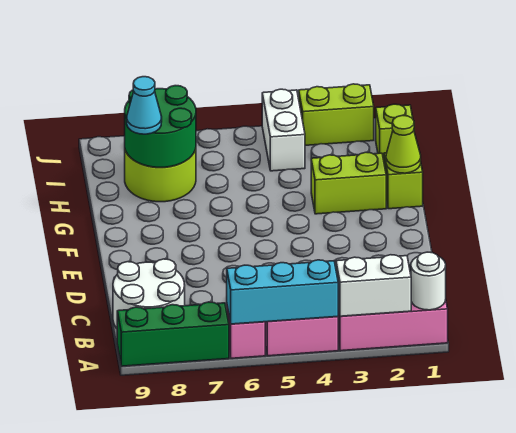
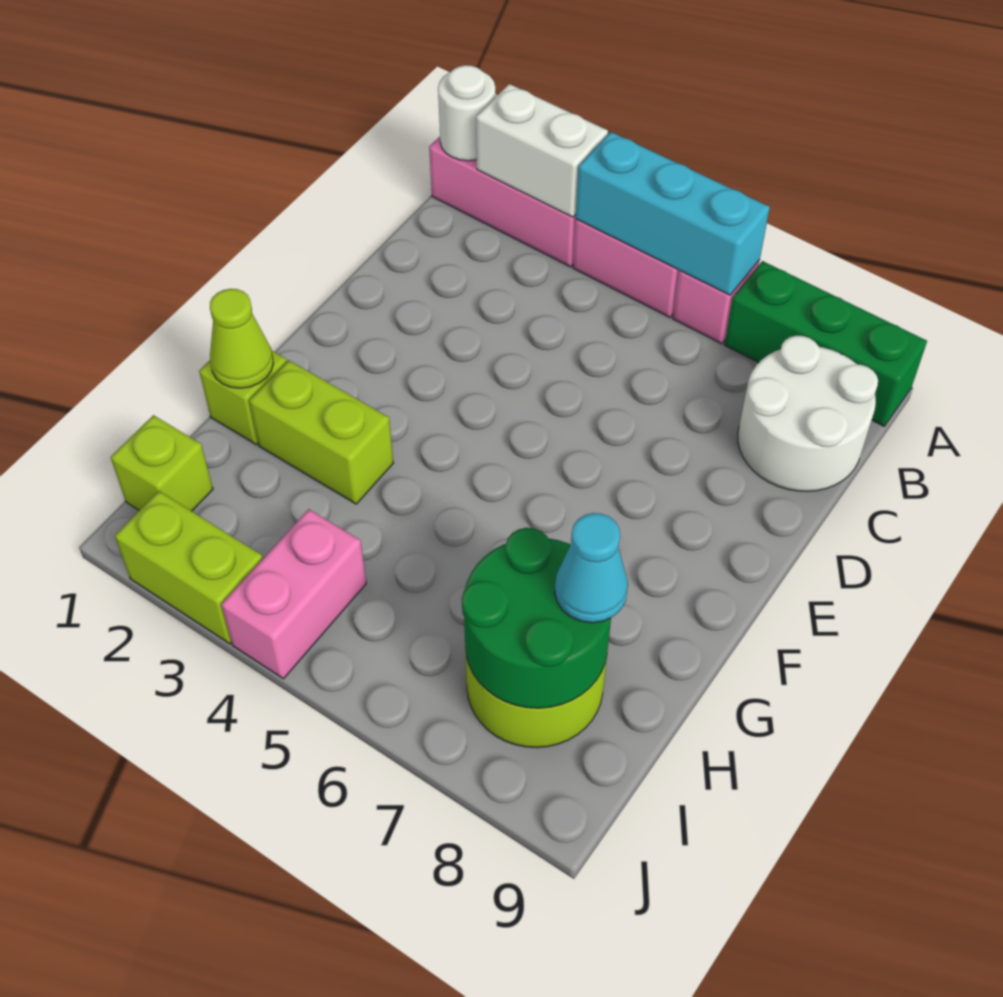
white 1x2 brick [262,89,305,171] -> pink 1x2 brick [221,509,366,679]

